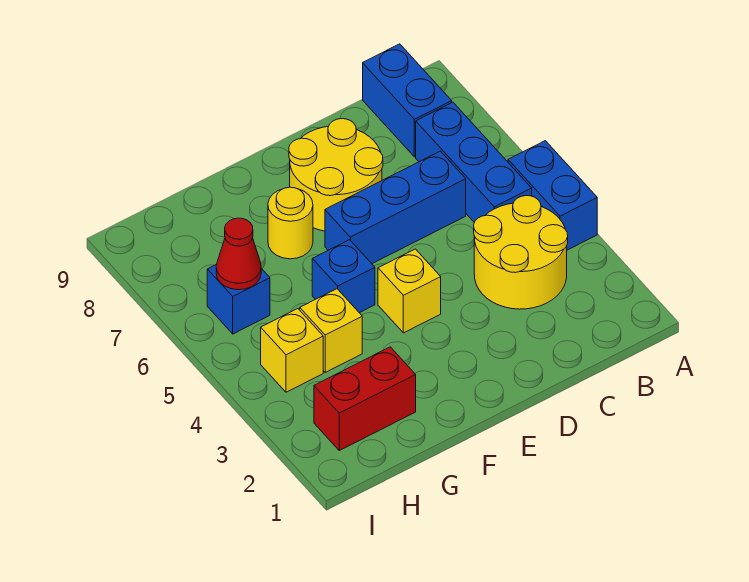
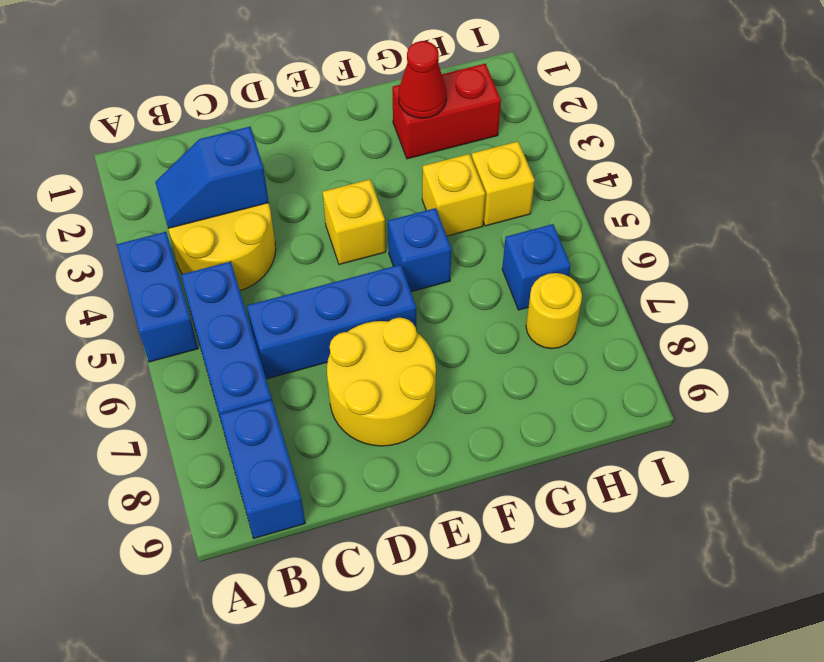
none -> blue 1x2 slope [155,127,269,228]
yellow 1x1 round brick [268,187,313,259] -> yellow 1x1 round brick moved to [526,273,582,349]
red 1x1 cone [216,218,261,290] -> red 1x1 cone moved to [398,41,447,118]

